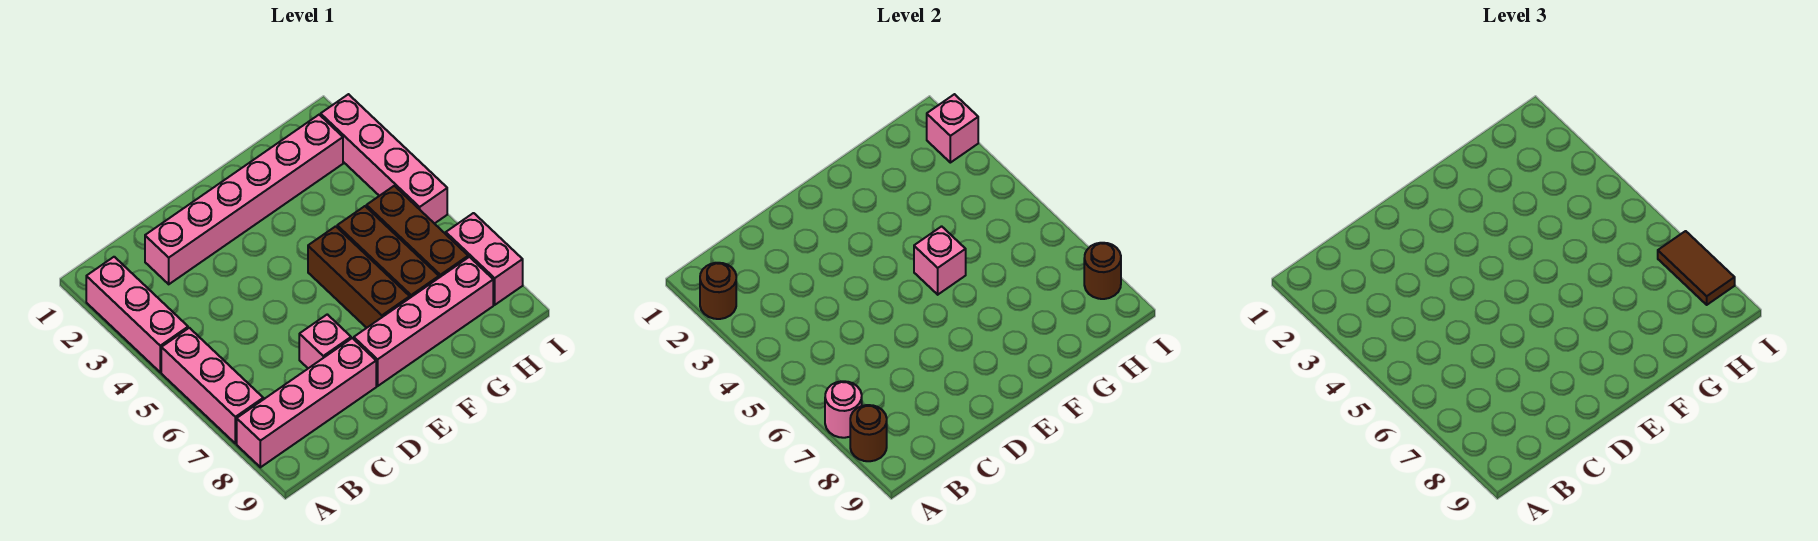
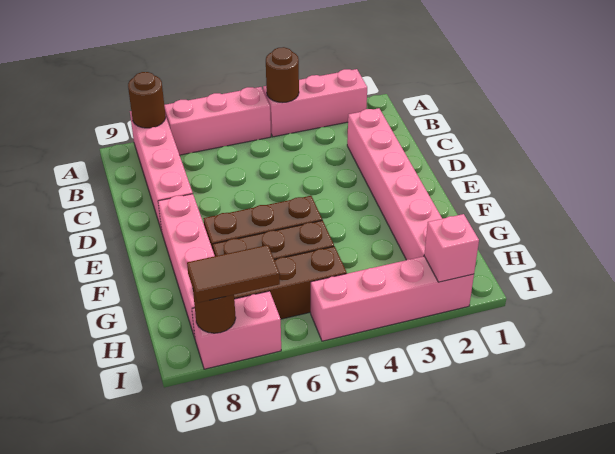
brown 1x1 round brick [700,263,736,319] -> brown 1x1 round brick moved to [266,47,299,103]
pink 1x1 round brick [825,381,862,438] -> none
pink 1x1 brick [299,314,351,368] -> none
pink 1x1 brick [914,226,966,295] -> none

